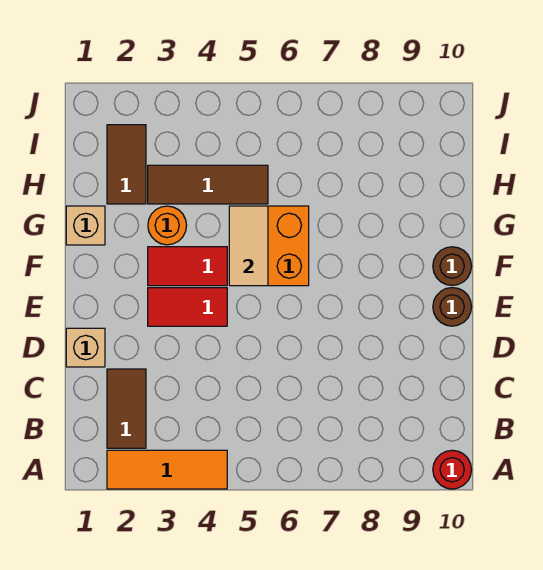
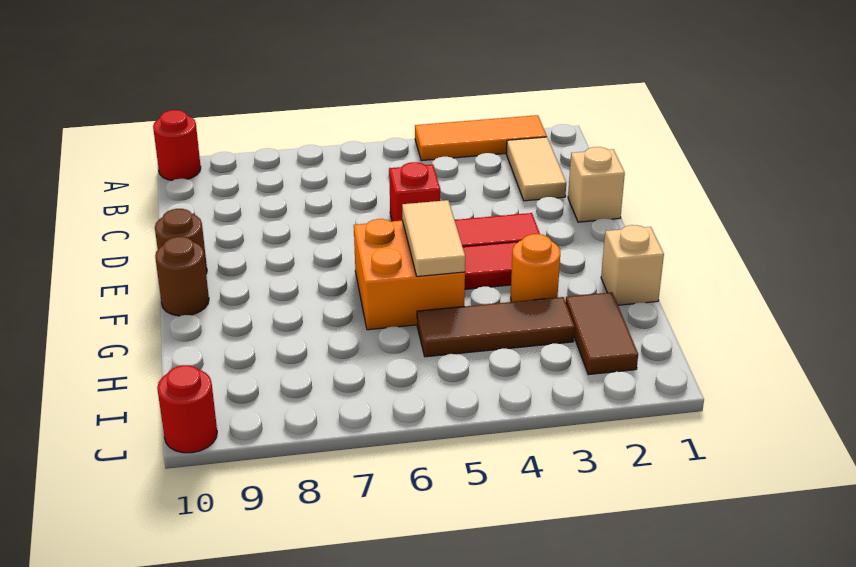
brown 1x2 tile [107,369,146,448] -> tan 1x2 tile [506,137,566,201]
none -> red 1x1 brick [389,162,440,221]
none -> red 1x1 round brick [157,365,217,453]

